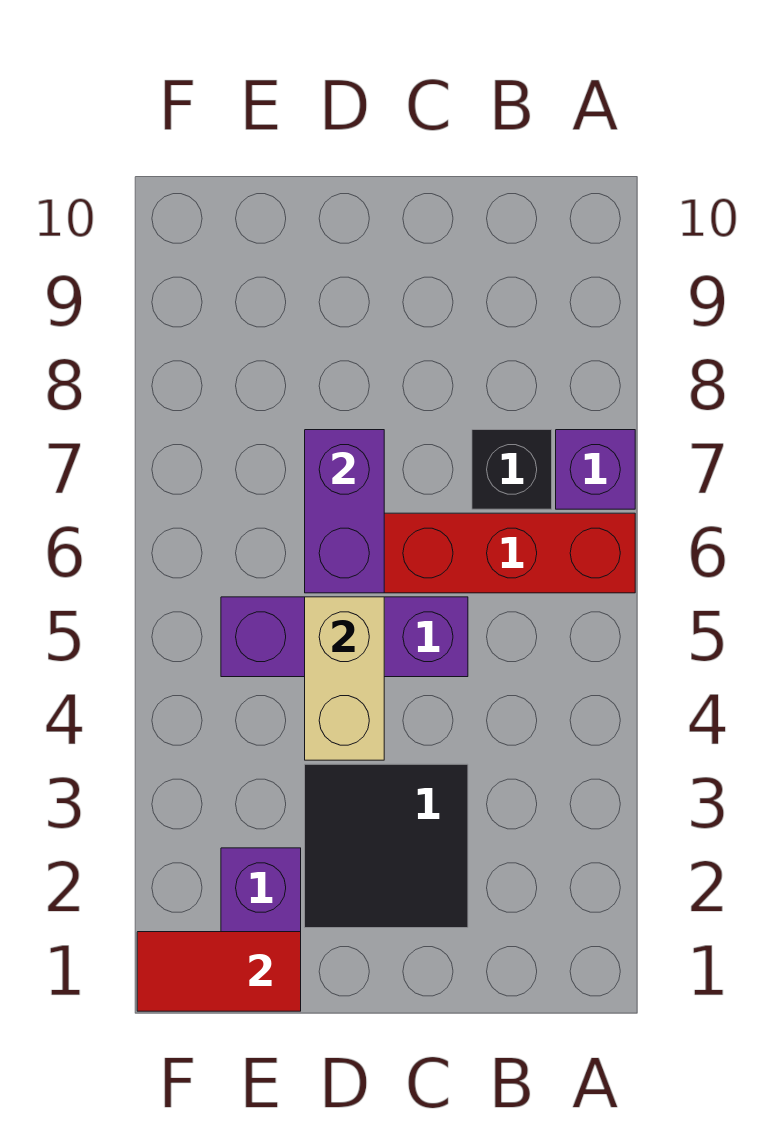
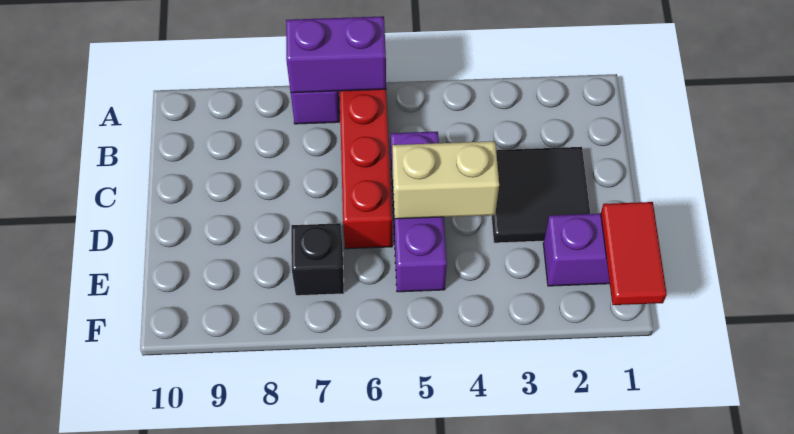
black 1x1 brick [472,430,552,509] -> black 1x1 brick moved to [291,223,344,296]
purple 1x2 brick [305,430,384,593] -> purple 1x2 brick moved to [286,16,386,93]

